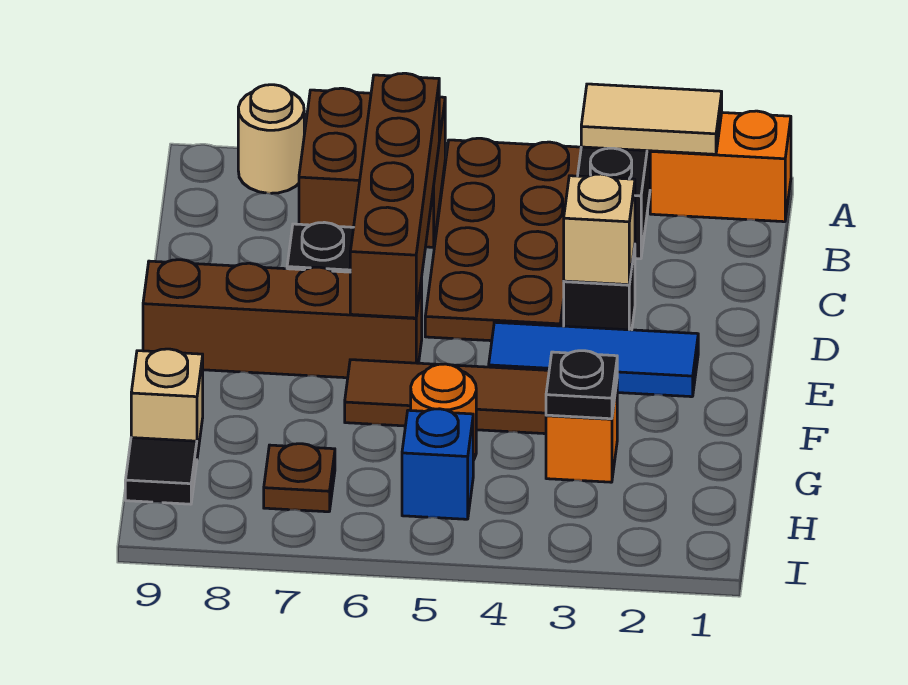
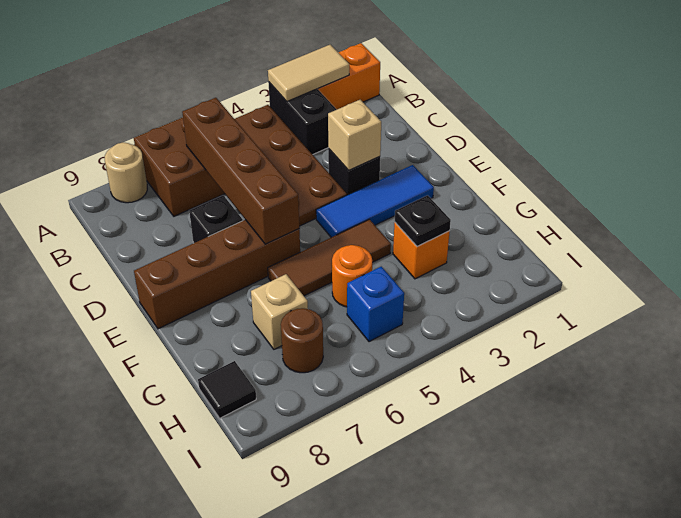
tan 1x1 brick [131,349,203,457] -> tan 1x1 brick moved to [251,274,308,349]
brown 1x1 plate [264,444,335,512] -> brown 1x1 round brick [281,308,323,373]

